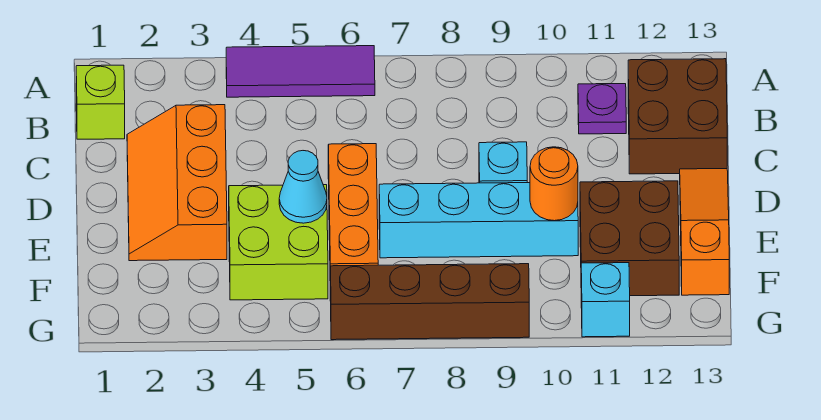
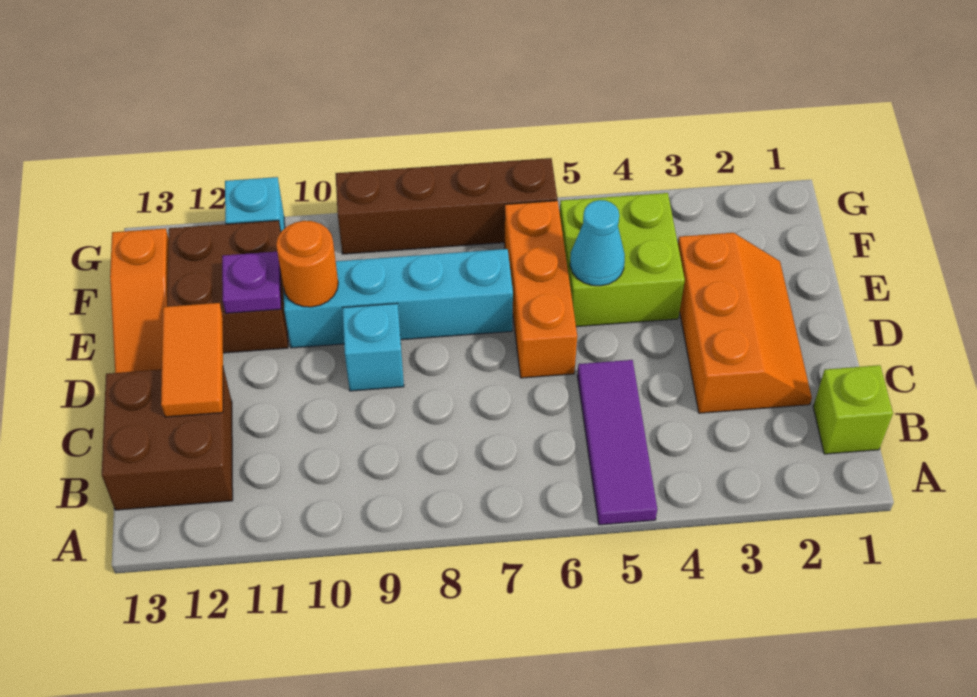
purple 1x3 tile [226,46,375,97] -> purple 1x3 tile turned to [577,360,657,525]
purple 1x1 plate [578,84,626,134] -> purple 1x1 plate moved to [222,252,281,313]
none -> orange 1x2 tile [161,303,223,417]

